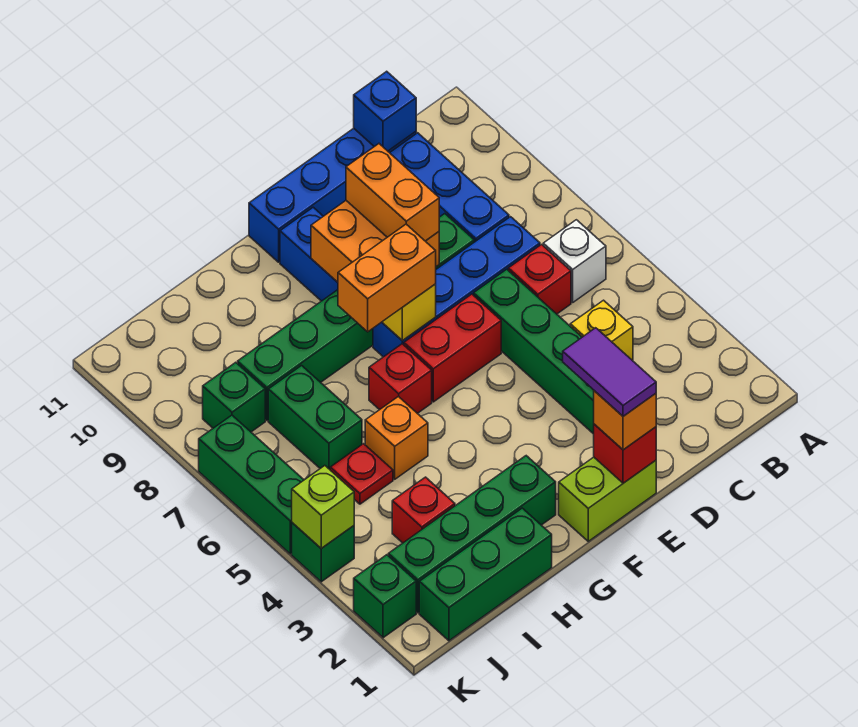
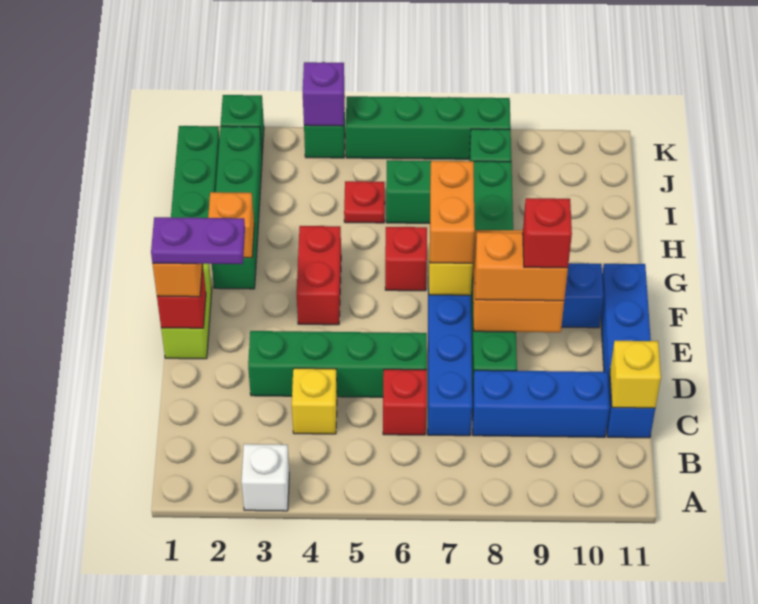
white 1x1 brick [543,220,606,302] -> white 1x1 brick moved to [241,444,289,511]
blue 1x1 brick [354,71,416,151] -> yellow 1x1 brick [610,341,661,408]
purple 1x2 tile [563,328,656,416] -> purple 1x2 plate [151,217,245,264]
red 1x2 brick [404,294,501,402] -> red 1x2 brick moved to [297,226,341,325]
orange 1x1 brick [365,396,428,479] -> orange 1x1 brick moved to [208,192,254,258]
red 1x1 brick [392,477,455,543] -> red 1x1 brick moved to [523,198,572,268]
lime 1x1 brick [292,466,354,548] -> purple 1x1 brick [303,62,345,126]
green 1x3 brick [199,415,304,554] -> green 1x4 brick [346,96,511,159]

